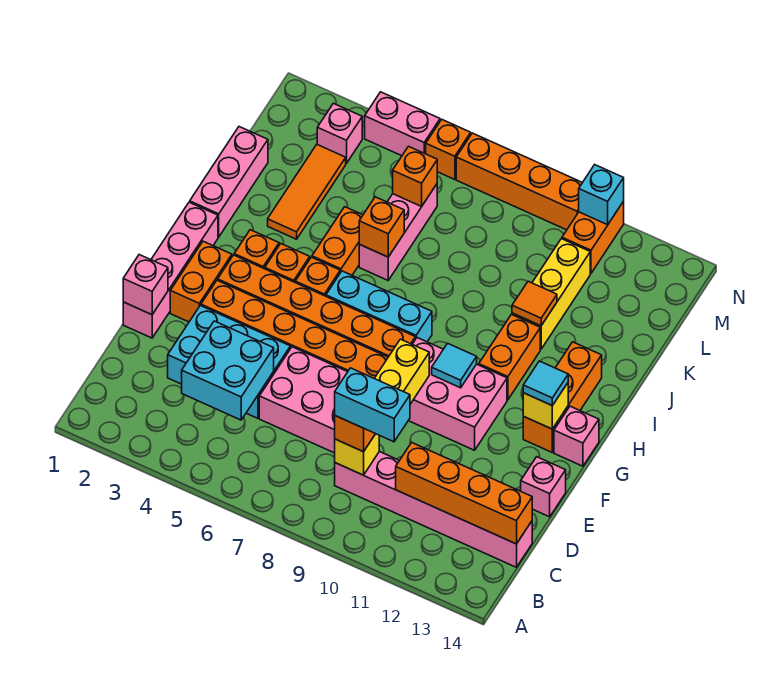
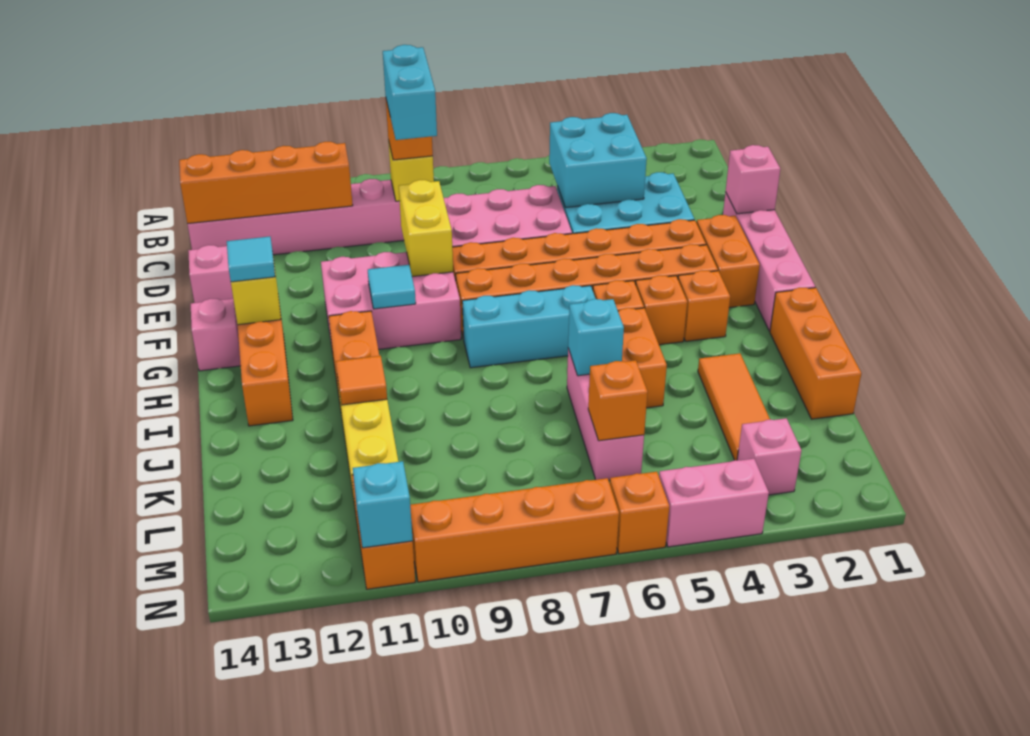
cyan 1x2 brick [335,368,410,442] -> cyan 1x2 brick turned to [383,45,437,140]
pink 1x3 brick [190,127,268,237] -> orange 1x3 brick [770,288,862,419]
orange 1x1 brick [359,197,404,257] -> cyan 1x1 brick [568,299,624,376]

